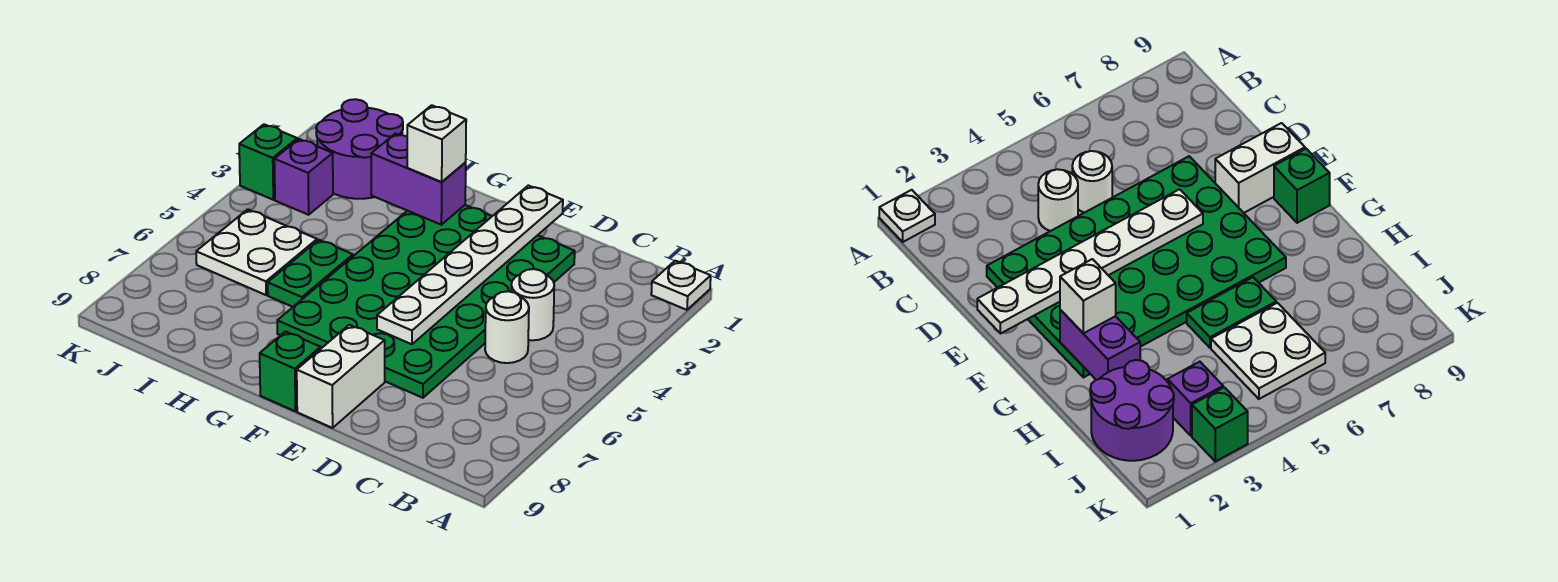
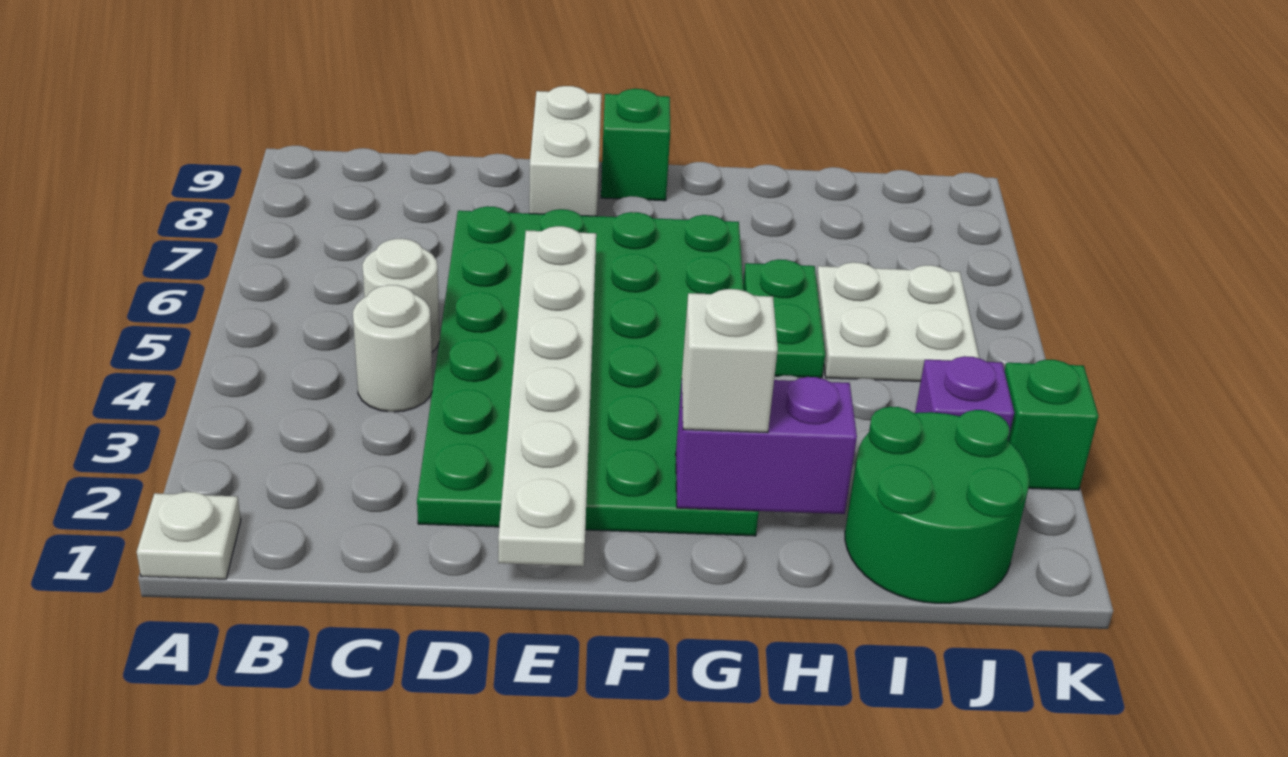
purple 2x2 round brick [316,99,403,199] -> green 2x2 round brick [845,407,1029,603]

